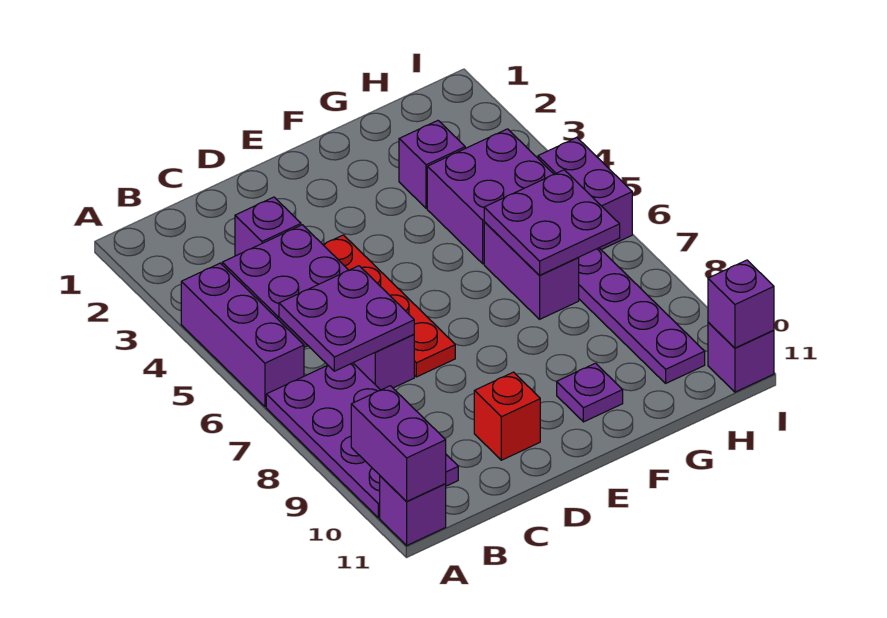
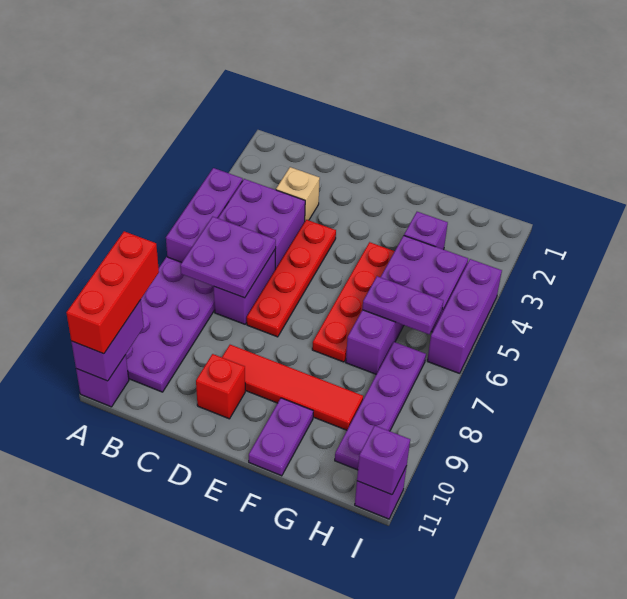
none -> red 1x3 brick [66,231,159,354]
purple 1x1 brick [235,197,301,256] -> tan 1x1 brick [276,167,320,220]
none -> red 1x4 tile [222,345,363,430]
none -> red 1x4 plate [312,242,395,362]
purple 1x1 plate [557,363,623,422] -> purple 1x2 plate [249,398,313,476]
purple 2x2 plate [484,170,620,275] -> purple 1x2 plate [362,276,443,334]
purple 1x2 brick [538,138,632,250] -> purple 1x3 brick [427,259,502,373]

